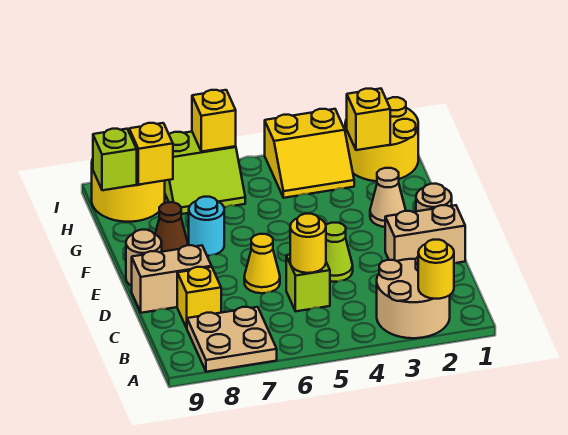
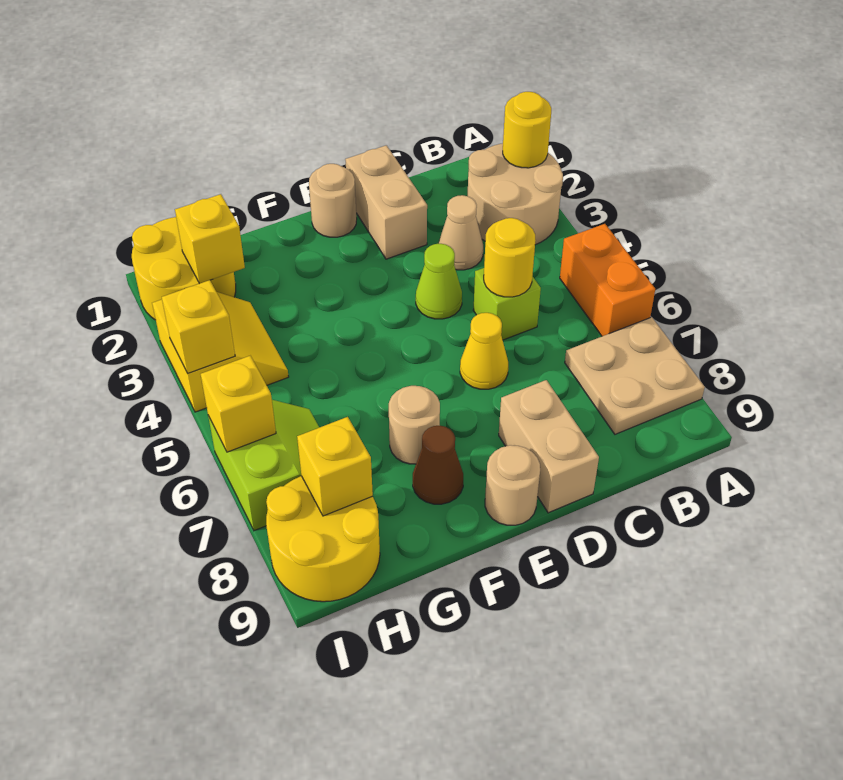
none -> orange 1x2 brick [560,224,655,336]
yellow 1x1 brick [177,267,221,328] -> yellow 1x1 brick moved to [162,280,235,373]
tan 1x1 cone [370,168,406,227] -> tan 1x1 cone moved to [438,195,483,270]
cyan 1x1 round brick [189,197,224,256] -> tan 1x1 round brick [389,386,440,464]
lime 1x1 brick [93,129,137,190] -> none

